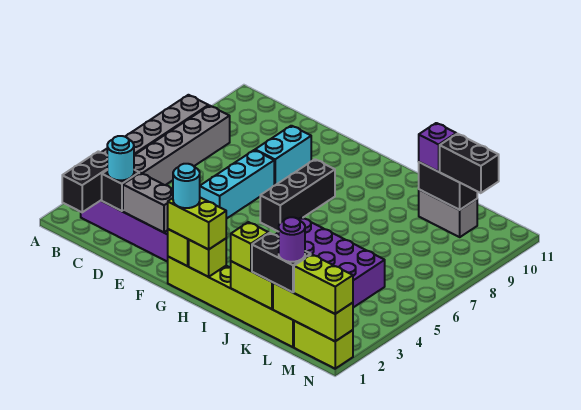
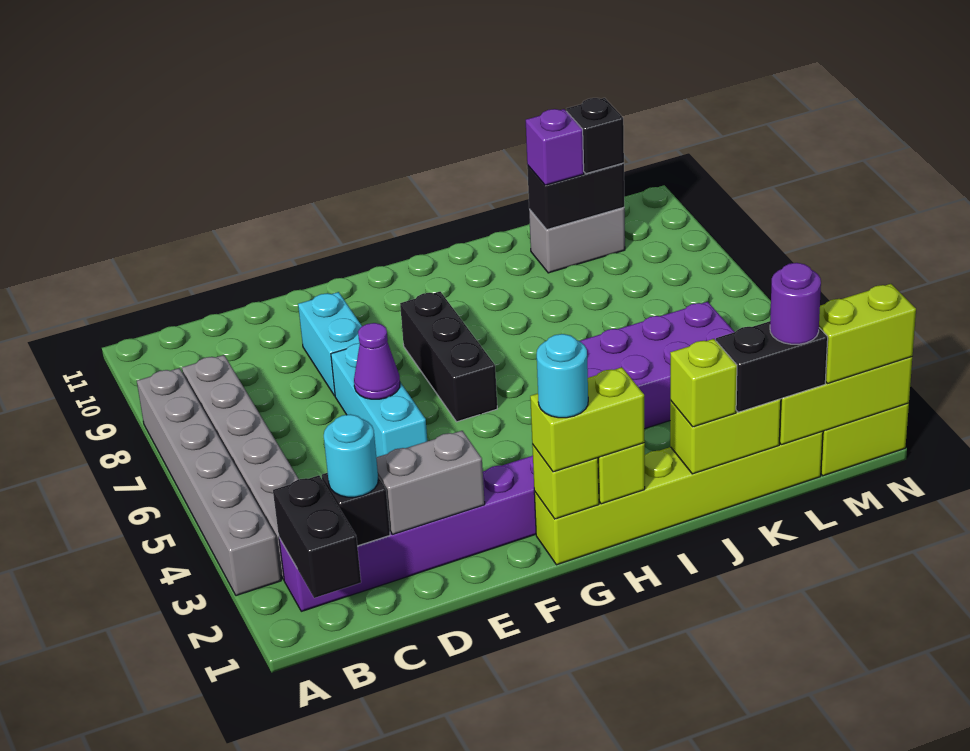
none -> purple 1x1 cone [354,323,400,399]
black 1x2 brick [440,134,499,193] -> black 1x1 brick [566,98,624,174]

